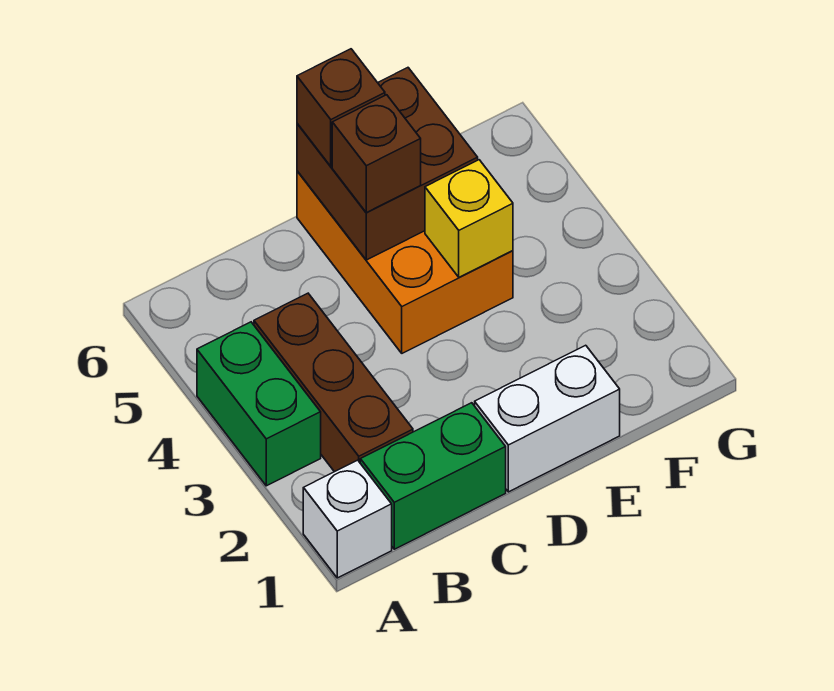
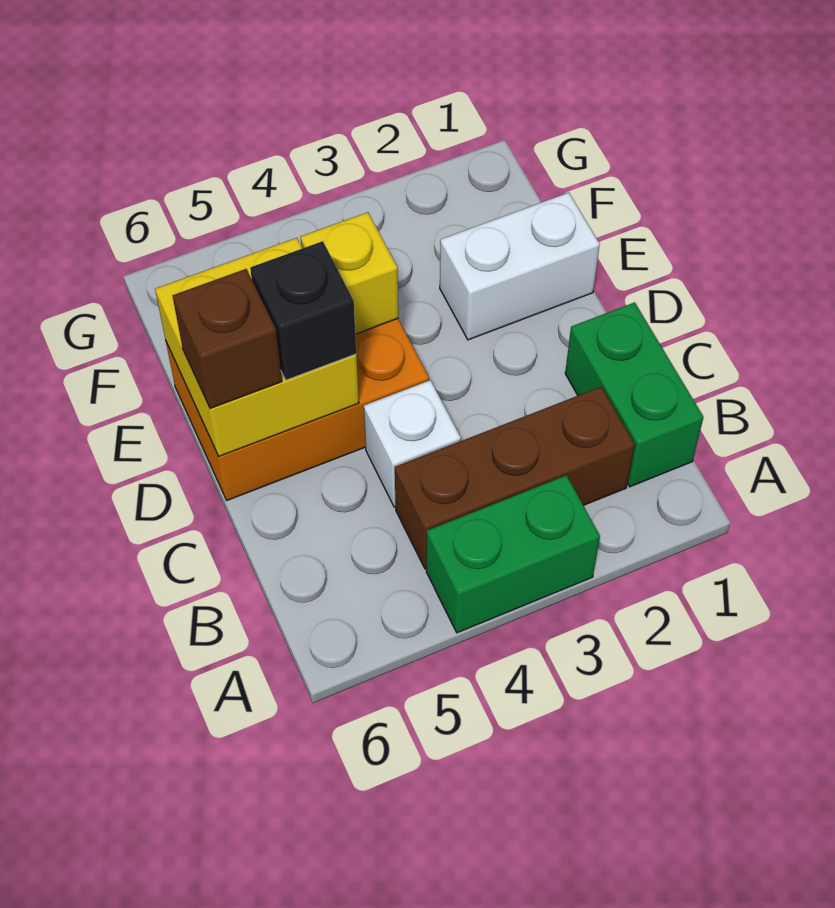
white 1x1 brick [303,460,392,578] -> white 1x1 brick moved to [364,380,461,507]
white 1x2 brick [475,345,620,492] -> white 1x2 brick turned to [440,193,600,340]
brown 2x2 brick [297,68,478,260] -> yellow 2x2 brick [155,238,359,456]
brown 1x1 brick [332,95,421,213] -> black 1x1 brick [250,241,356,380]

